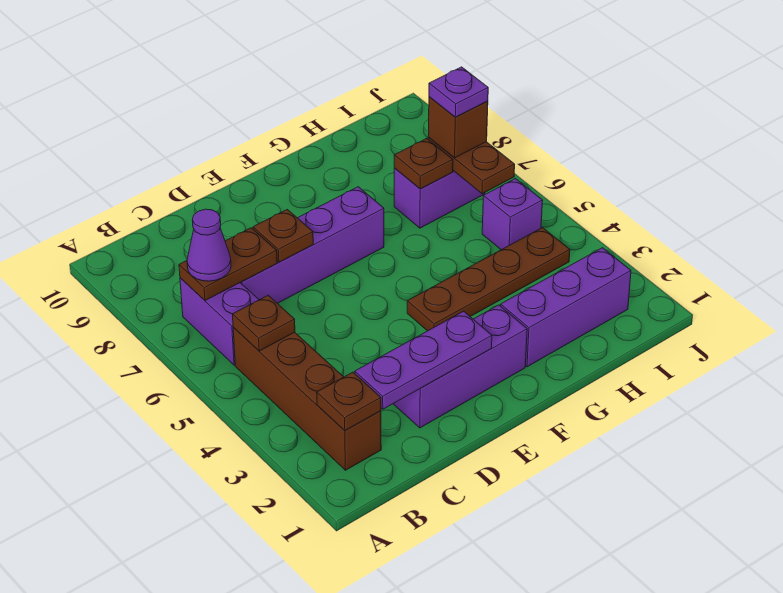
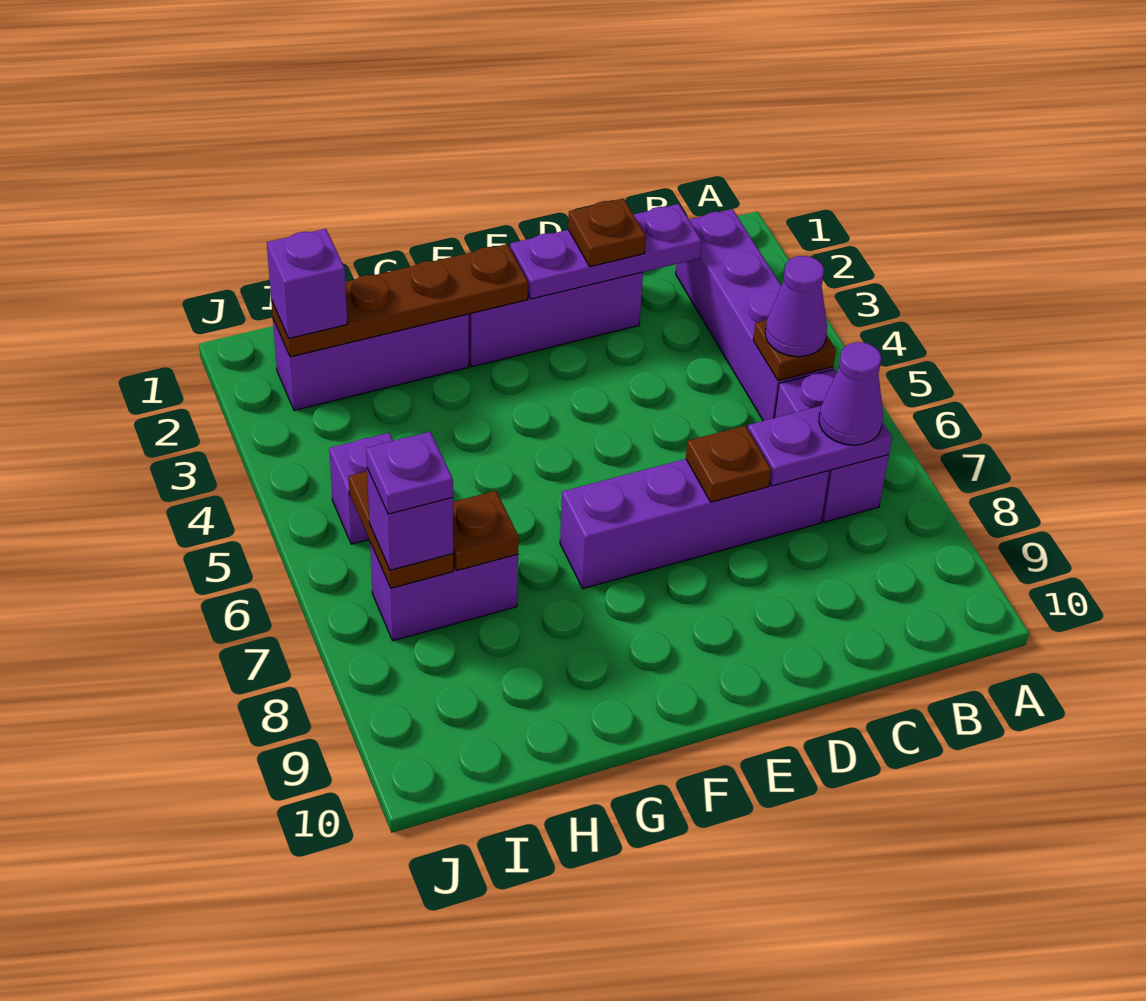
brown 1x4 brick [233,328,381,470] -> purple 1x4 brick [676,209,833,421]
brown 1x1 plate [317,372,381,431] -> brown 1x1 plate moved to [568,199,646,267]
none -> purple 1x1 cone [765,256,827,357]
brown 1x2 plate [179,228,277,301] -> purple 1x2 plate [748,406,892,486]
brown 1x4 plate [407,228,570,331] -> brown 1x4 plate moved to [271,244,528,357]
none -> purple 1x1 brick [267,229,347,338]
brown 1x1 brick [428,97,488,158] -> purple 1x1 brick [367,468,453,570]

